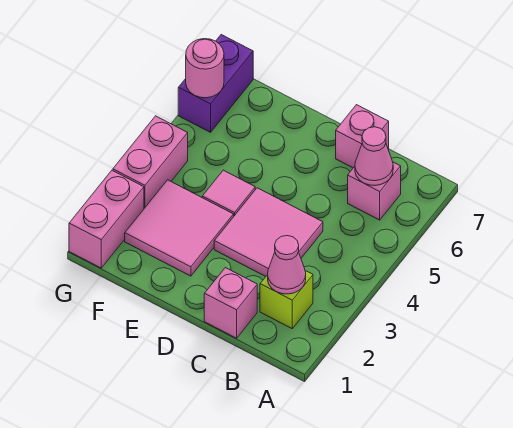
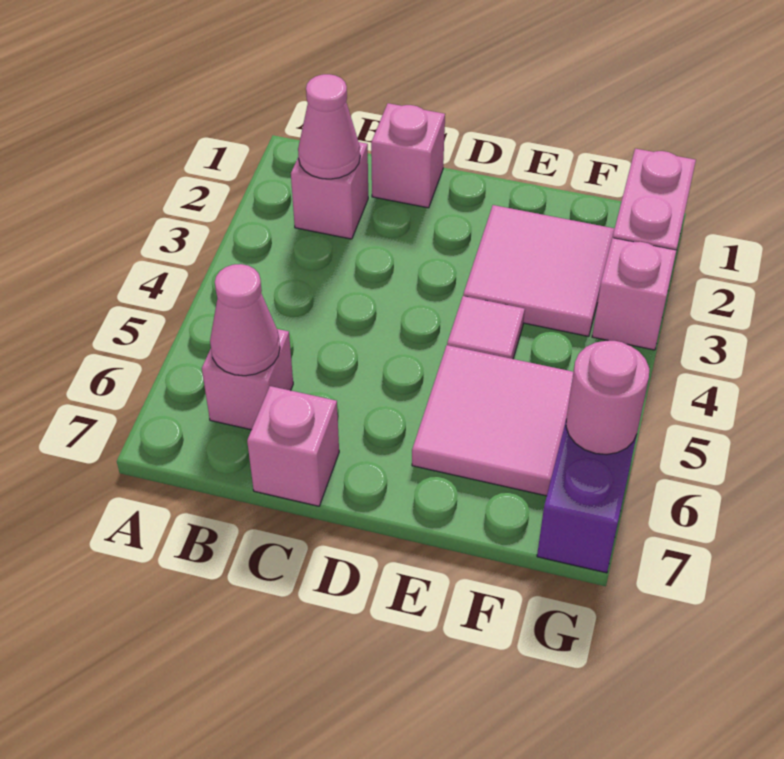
lime 1x1 brick [260,271,313,328] -> pink 1x1 brick [291,142,368,239]
pink 2x2 tile [214,188,323,276] -> pink 2x2 tile moved to [412,345,573,496]
pink 1x2 brick [113,116,188,208] -> pink 1x1 brick [592,238,676,350]

